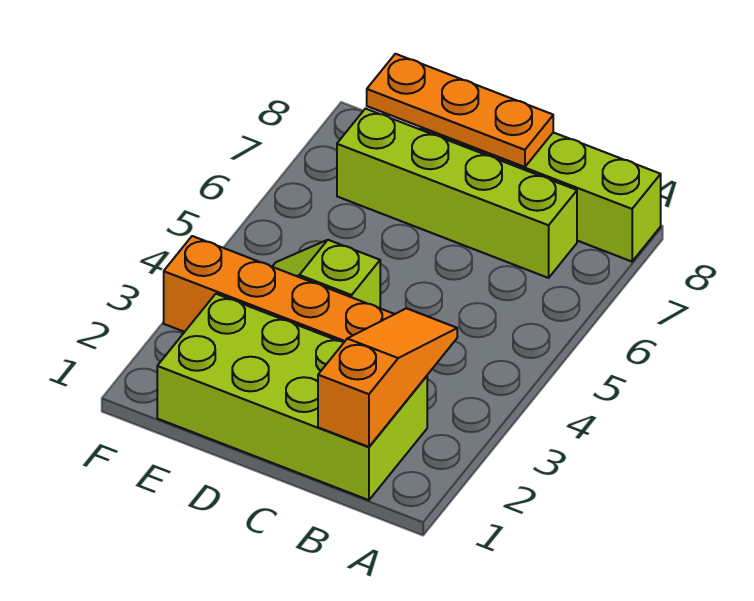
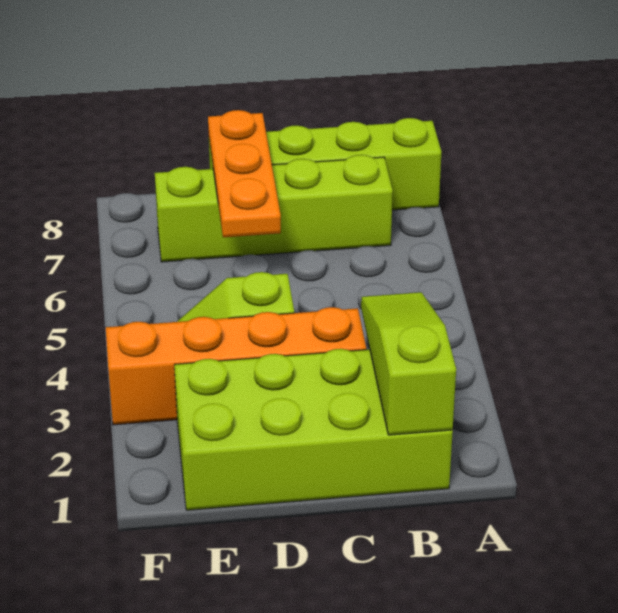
orange 1x3 slope [318,308,457,447] -> lime 1x3 slope [361,292,456,435]
orange 1x3 plate [367,54,553,167] -> orange 1x3 plate turned to [208,110,281,237]

